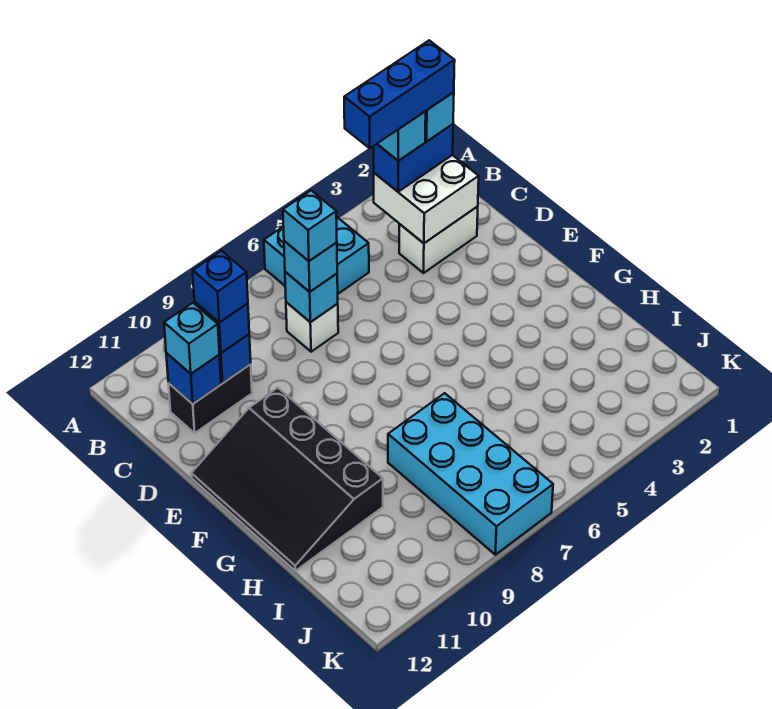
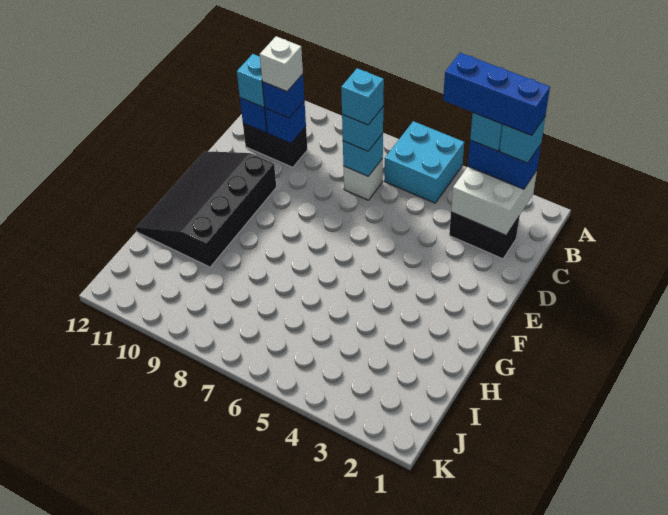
white 1x2 brick [399,207,478,273] -> black 1x2 brick [449,212,519,259]
blue 1x1 brick [193,251,248,323] -> white 1x1 brick [260,36,303,92]
cyan 2x4 brick [388,393,553,555] -> none

